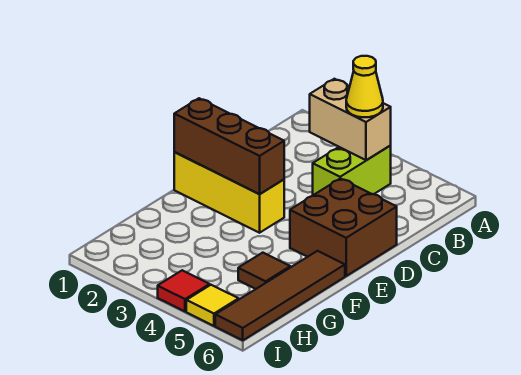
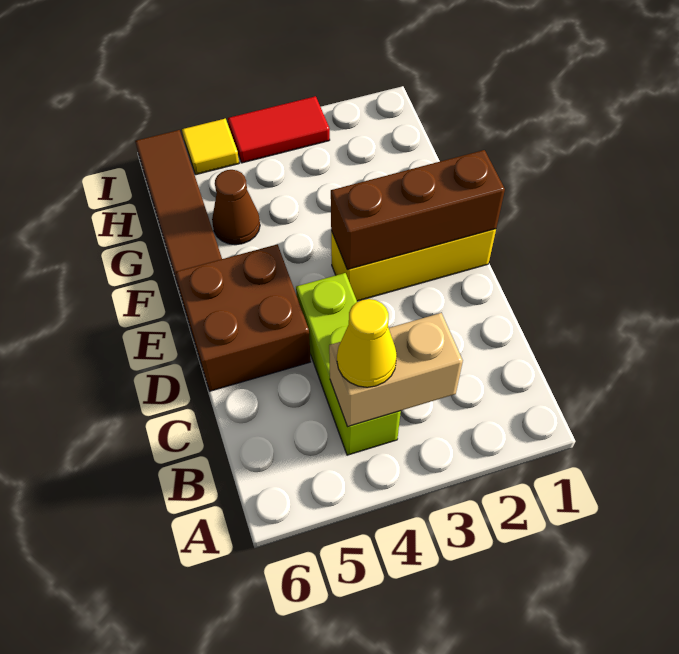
lime 1x2 brick [313,146,391,195] -> lime 1x3 brick [296,273,401,455]
brown 1x1 tile [238,253,290,289] -> brown 1x1 cone [212,170,260,245]
red 1x1 tile [158,270,210,311] -> red 1x2 tile [228,96,330,163]

